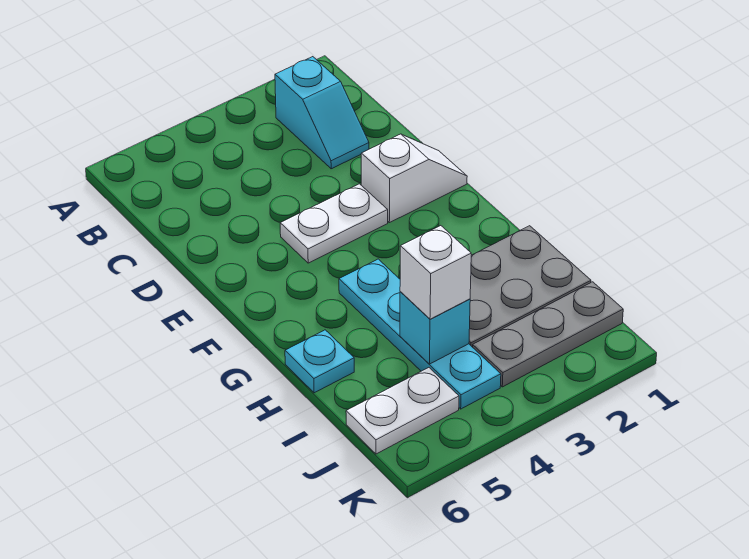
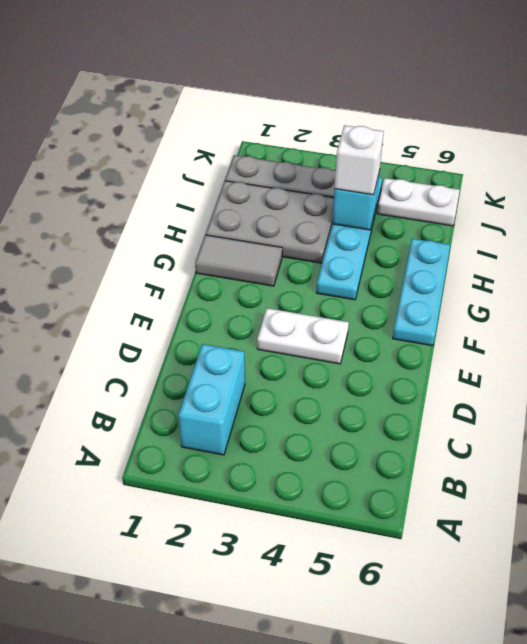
cyan 1x2 slope [275,57,369,169] -> cyan 1x2 brick [178,344,245,455]
white 1x2 slope [361,134,467,223] -> none
none -> grey 1x2 tile [195,235,282,286]
cyan 1x1 plate [285,330,354,393] -> cyan 1x3 plate [393,238,450,346]

